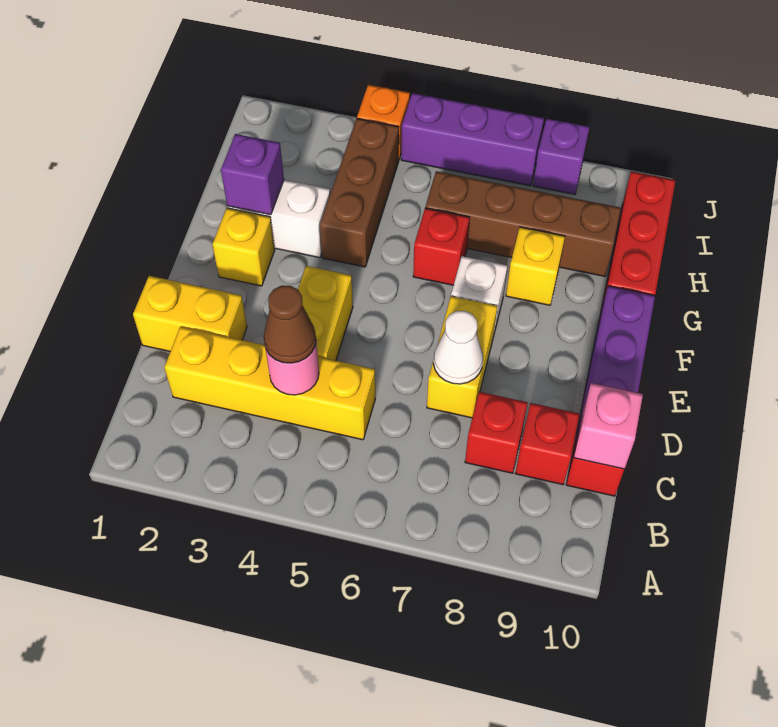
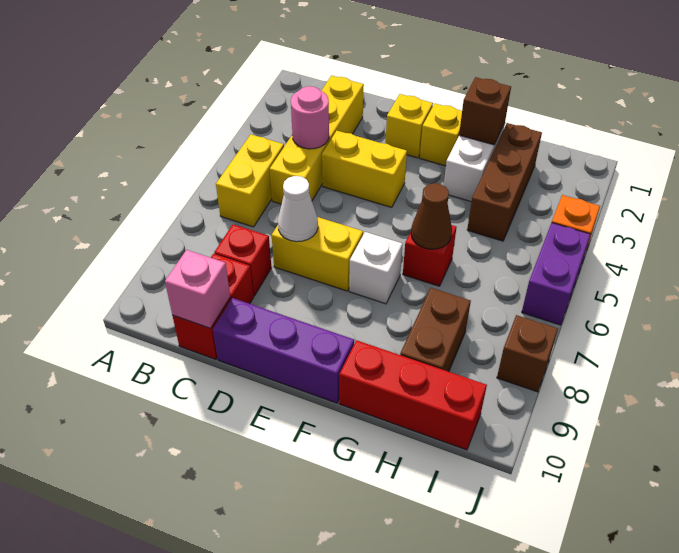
brown 1x1 cone [264,286,316,363] -> brown 1x1 cone moved to [411,183,452,249]
yellow 1x2 brick [133,276,247,351] -> yellow 1x2 brick moved to [216,134,284,227]
purple 1x1 brick [221,134,284,215] -> brown 1x1 brick [459,77,511,145]
brown 1x3 brick [320,119,399,267] -> brown 1x3 brick turned to [467,123,542,241]
yellow 1x1 brick [506,227,565,305] -> yellow 1x1 brick moved to [386,94,433,158]
brown 1x4 brick [425,171,621,276] -> brown 1x2 brick [400,288,471,372]
purple 1x3 brick [401,93,544,186] -> purple 1x2 brick [522,223,591,325]
purple 1x1 brick [533,119,590,194] -> brown 1x1 brick [497,315,558,392]

